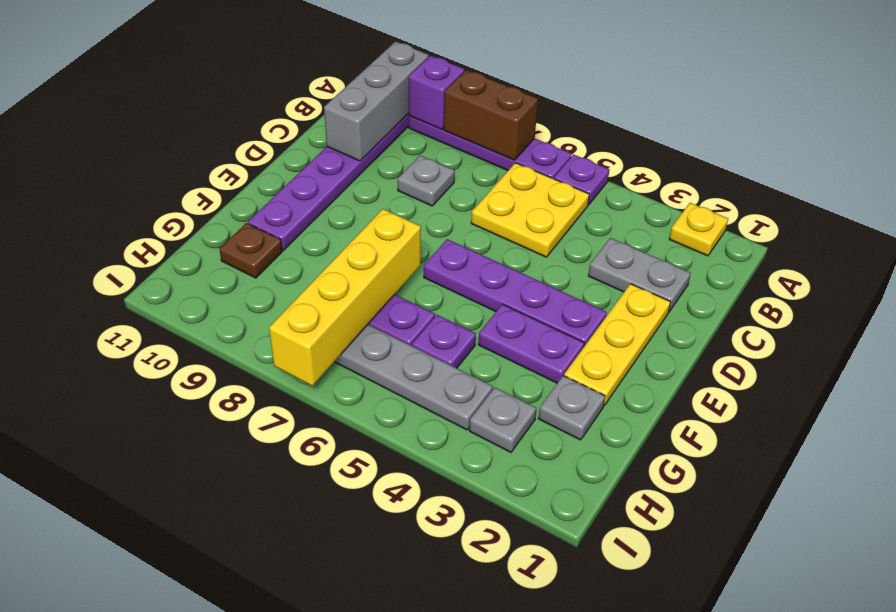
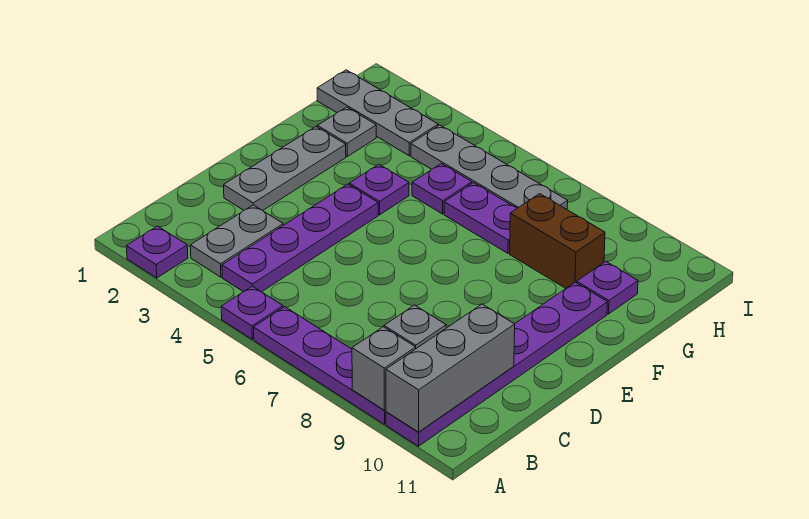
yellow 1x1 plate [669,203,728,256] -> purple 1x1 plate [127,226,188,278]
brown 1x2 brick [444,70,538,160] -> brown 1x2 brick moved to [510,194,605,288]
purple 1x1 brick [409,55,464,129] -> grey 1x1 brick [352,327,416,411]
yellow 2x2 plate [471,163,589,257] -> none
grey 1x2 plate [588,238,691,312] -> grey 1x2 plate turned to [190,205,283,277]
yellow 1x3 plate [564,284,671,406] -> grey 1x3 plate [224,127,346,210]
purple 1x4 plate [424,239,607,346] -> purple 1x4 plate turned to [222,184,378,292]
purple 1x2 plate [478,304,584,383] -> purple 1x1 plate [349,164,409,215]
yellow 1x4 brick [269,209,421,386] -> none
brown 1x1 plate [219,223,282,278] -> purple 1x1 plate [577,261,638,314]
grey 1x1 plate [469,387,536,452] -> grey 1x3 plate [317,70,438,156]

